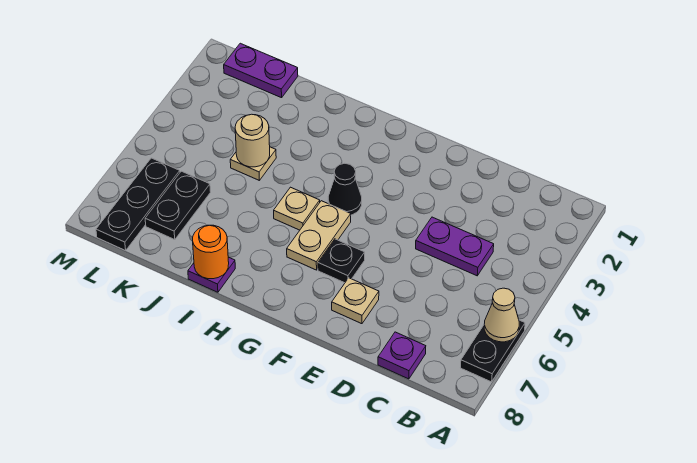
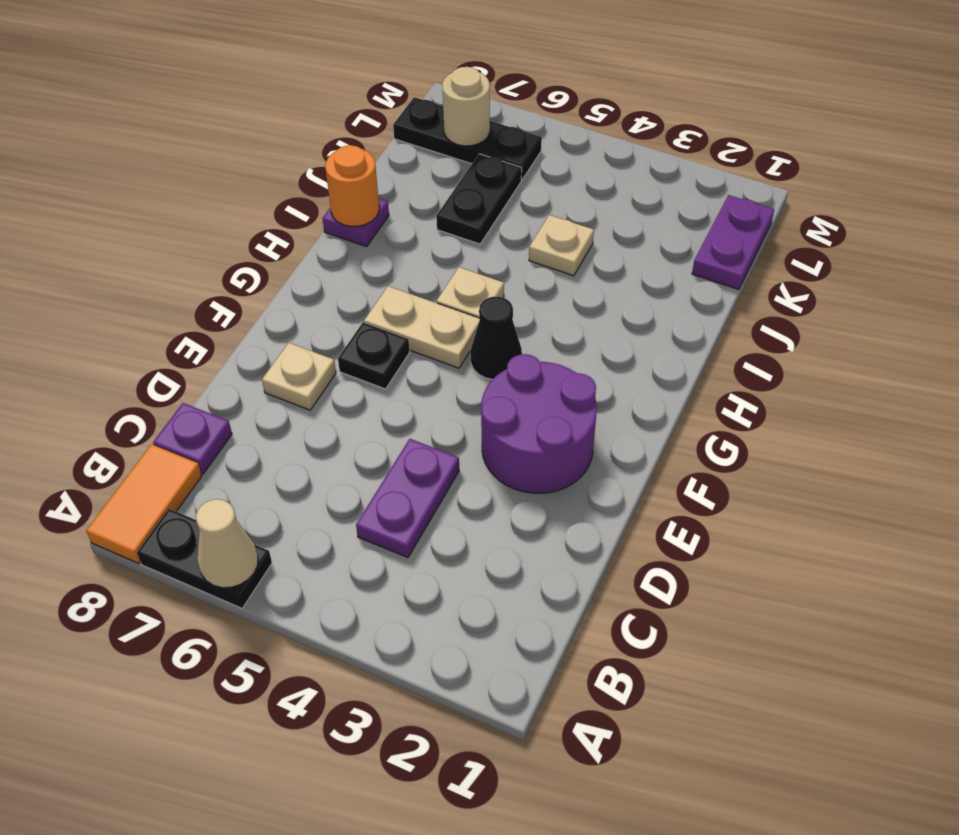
none -> orange 1x2 tile [86,444,202,564]
none -> purple 2x2 round brick [481,354,597,493]
tan 1x1 round brick [235,114,270,167] -> tan 1x1 round brick moved to [442,67,490,146]
black 1x2 plate [145,171,210,240] -> black 1x2 plate turned to [436,154,522,244]

